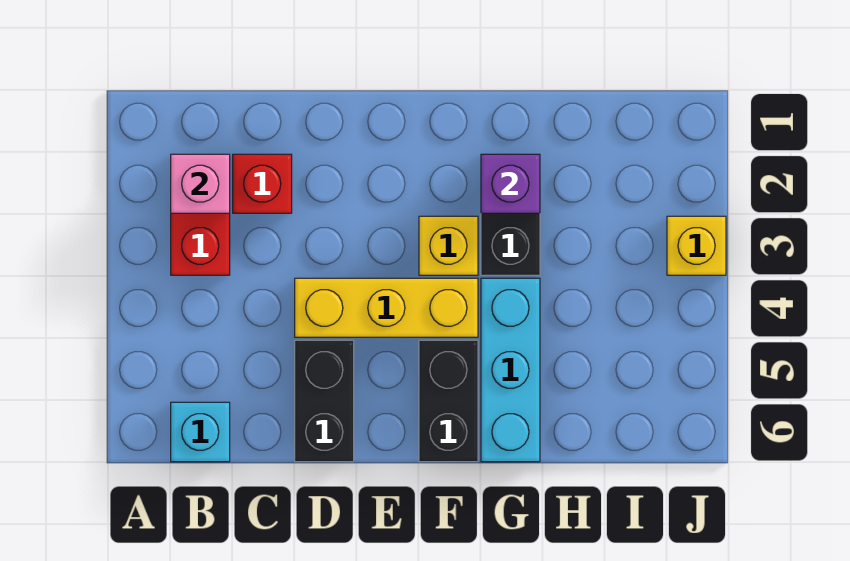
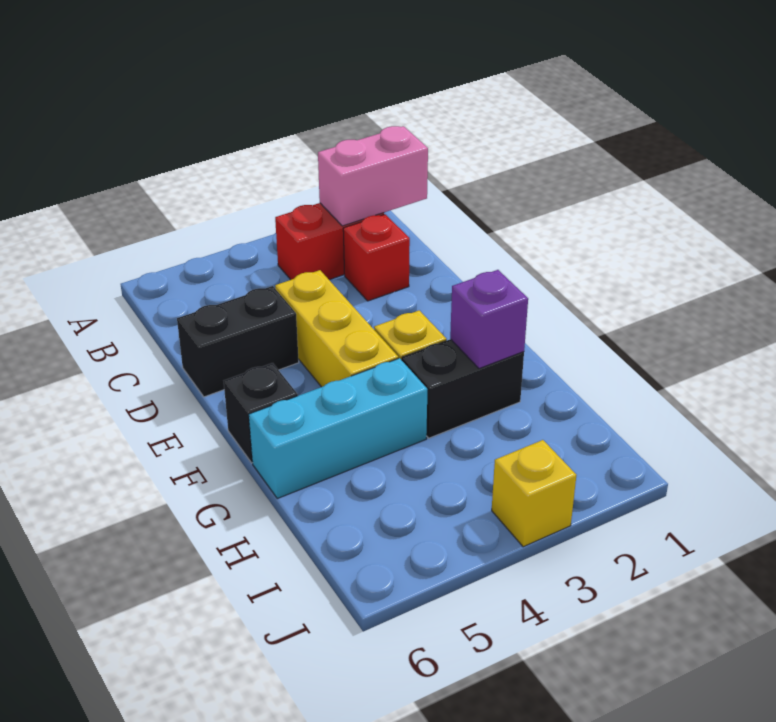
pink 1x1 brick [171,154,230,213] -> pink 1x2 brick [318,126,428,226]
cyan 1x1 brick [171,402,230,462] -> none
black 1x2 brick [419,340,478,462] -> black 1x1 brick [224,363,298,463]

